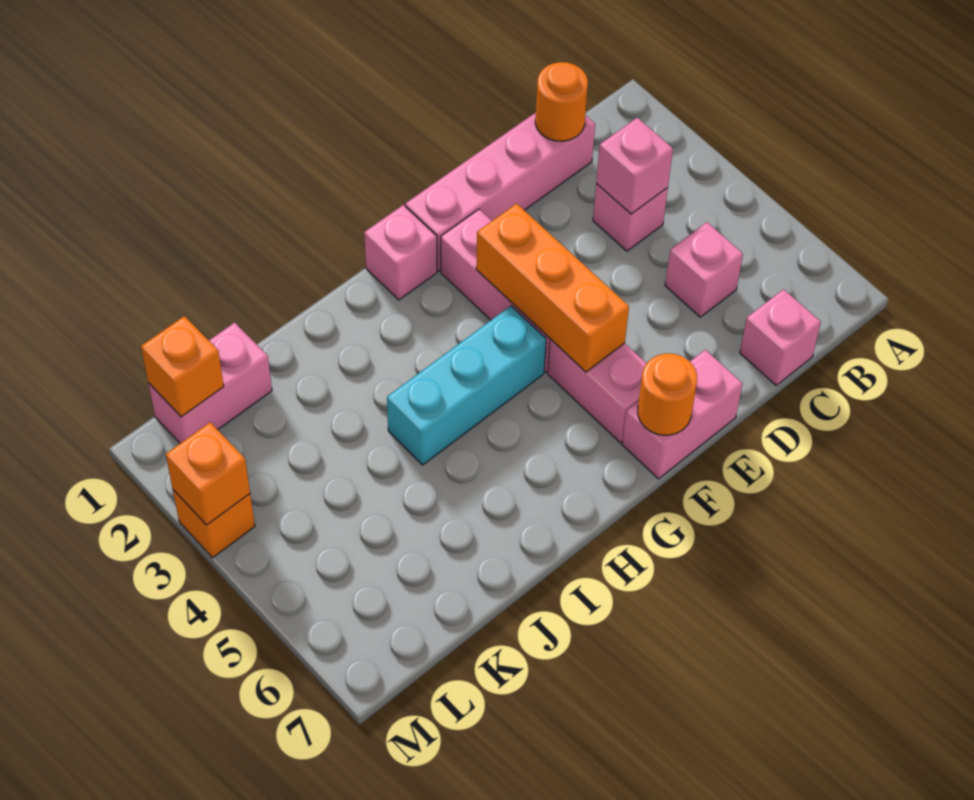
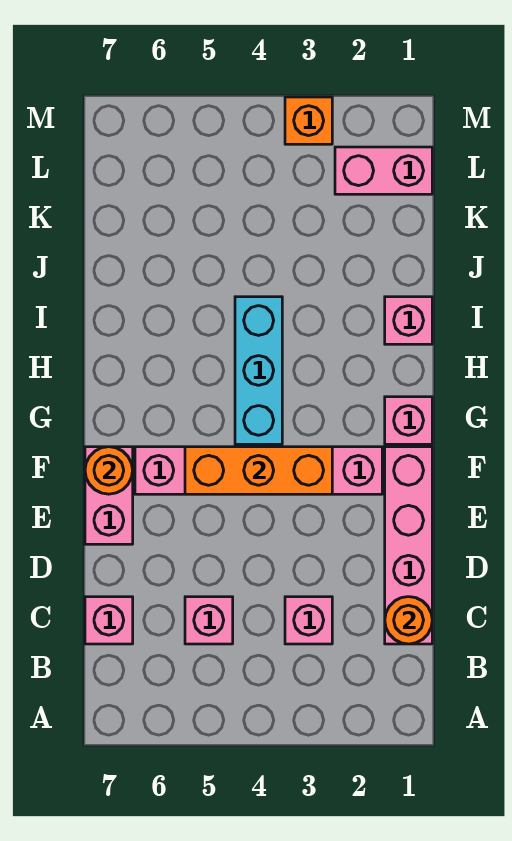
pink 1x1 brick [596,117,673,214] -> pink 1x1 brick moved to [385,297,432,344]
pink 1x2 brick [148,323,272,443] -> pink 1x2 brick turned to [335,147,432,194]
orange 1x1 brick [141,316,224,417] -> none
orange 1x1 brick [166,422,250,525] -> none

